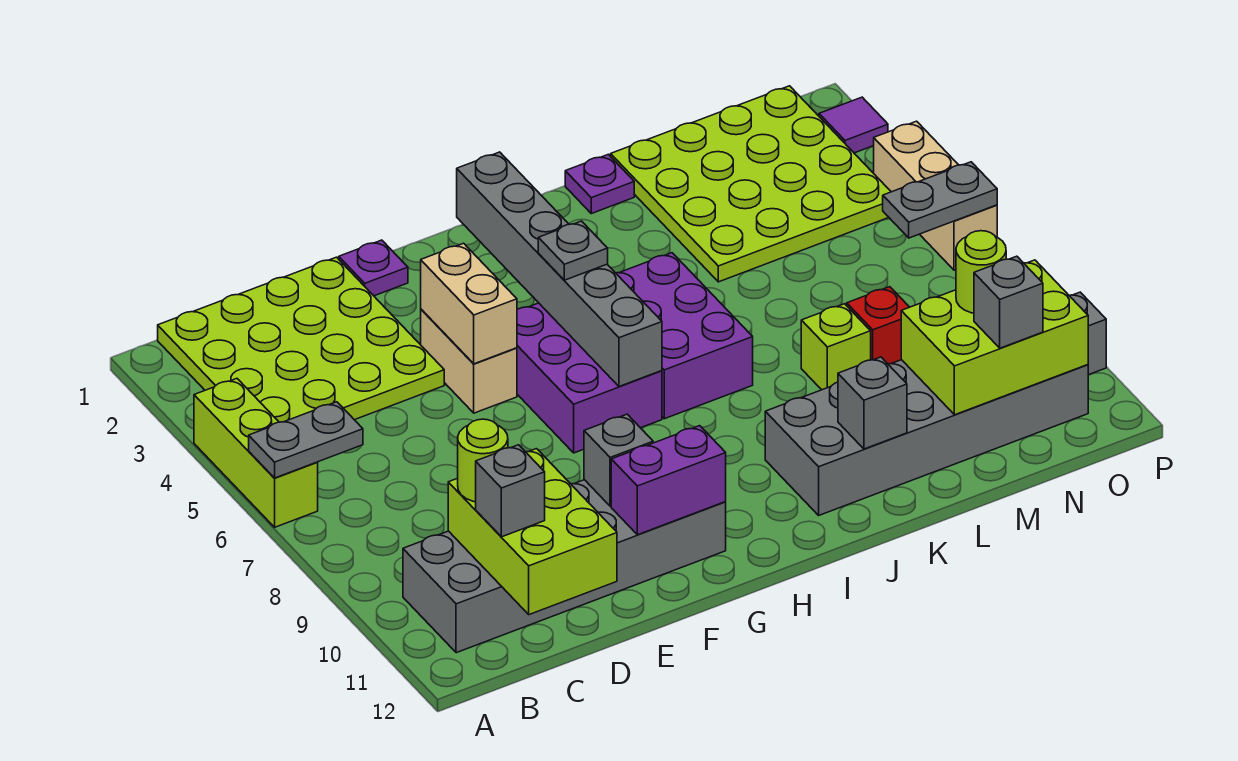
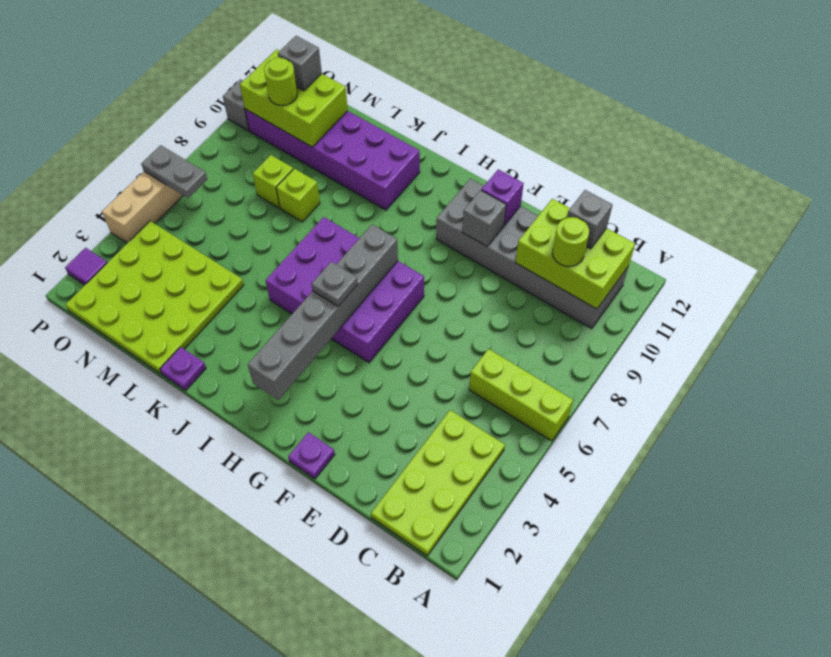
lime 1x3 brick [194,379,318,527] -> lime 1x3 brick turned to [469,349,573,441]
grey 1x2 plate [249,402,363,478] -> none
lime 4x4 plate [158,257,444,422] -> lime 2x4 plate [371,410,505,556]
lime 2x3 brick [448,449,617,615] -> lime 2x3 brick turned to [515,199,635,309]
tan 1x2 brick [421,309,517,413] -> none
tan 1x2 brick [421,243,517,364] -> none
purple 1x2 brick [611,426,726,535] -> purple 1x1 brick [481,169,524,225]
grey 2x6 brick [765,360,1088,515] -> purple 2x6 brick [245,109,420,210]
grey 1x1 brick [838,357,907,449] -> none
red 1x1 brick [847,287,909,364] -> lime 1x1 brick [253,155,293,208]

